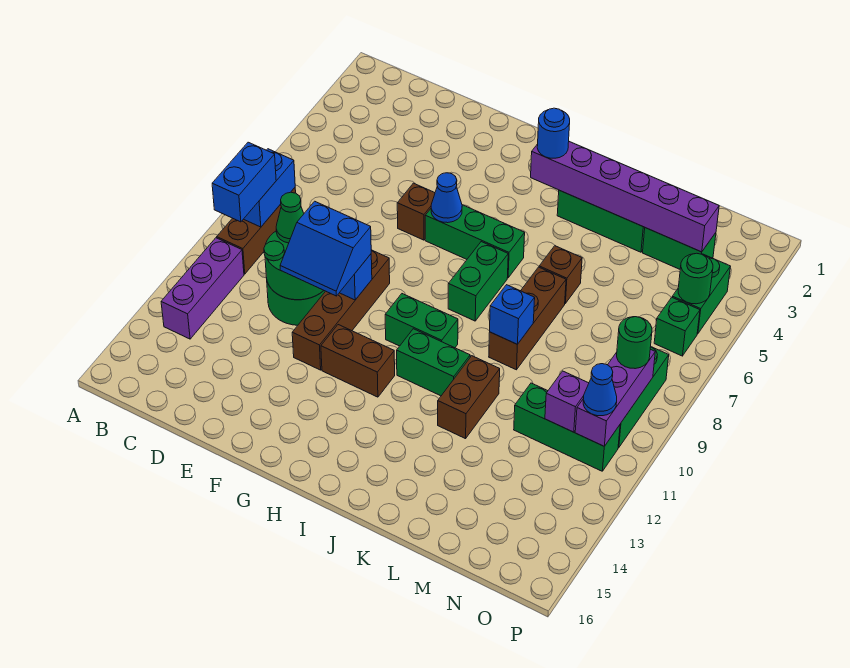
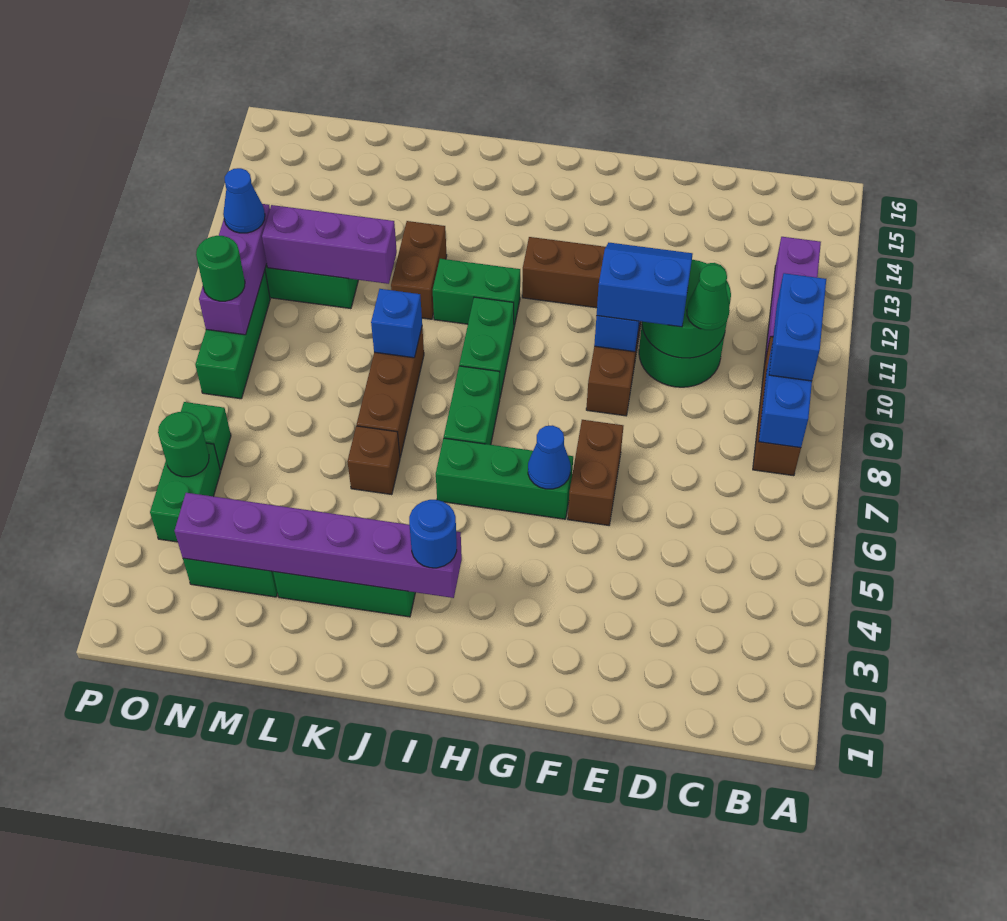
brown 1x1 brick [397,183,435,240] -> brown 1x2 brick [568,420,623,525]
green 1x2 brick [385,294,458,348] -> green 1x2 brick turned to [459,297,514,397]
purple 1x1 brick [545,371,589,432] -> purple 1x3 brick [262,205,397,284]

